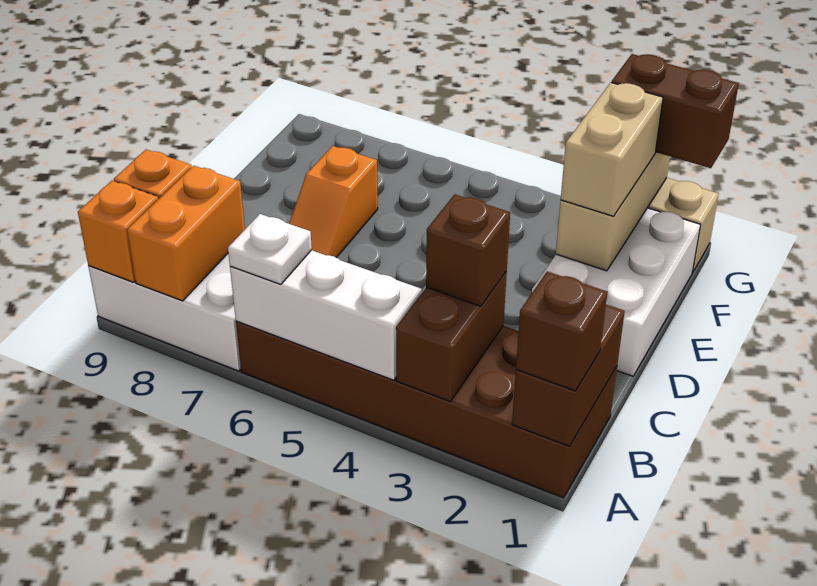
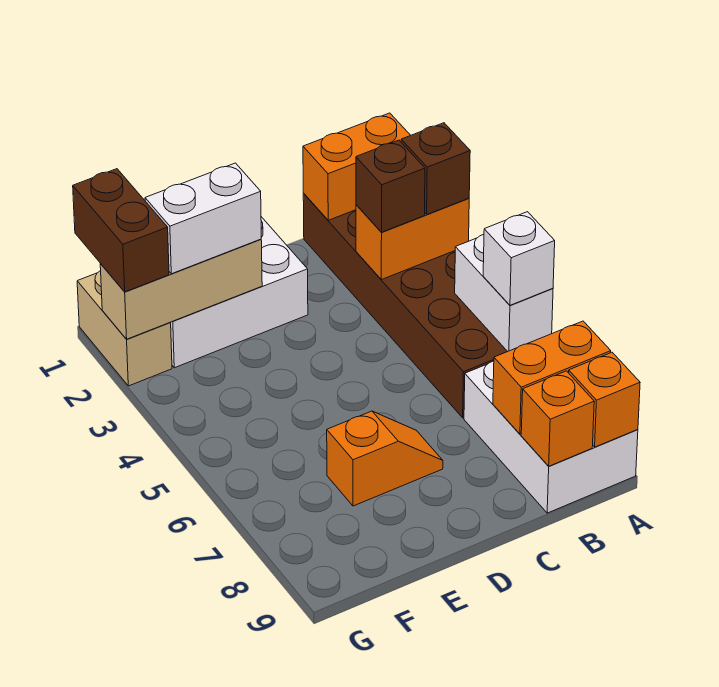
brown 1x2 brick [512,305,625,446] -> orange 1x2 brick [303,113,410,220]
brown 1x1 brick [516,272,607,391] -> brown 1x1 brick moved to [401,123,470,214]
brown 1x2 brick [396,271,507,402] -> orange 1x2 brick [356,198,469,280]
white 1x3 brick [230,250,422,380] -> white 1x2 brick [455,234,553,352]
white 1x1 plate [228,214,312,284] -> white 1x1 brick [483,212,555,305]
tan 1x2 brick [561,83,663,216] -> white 1x2 brick [145,163,261,274]

